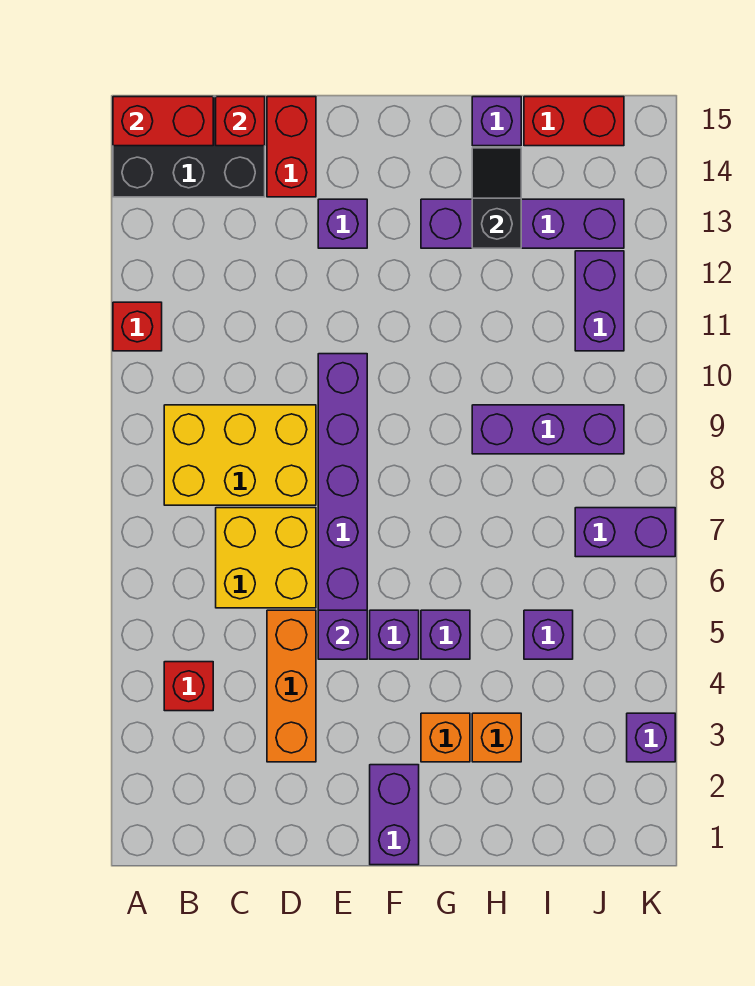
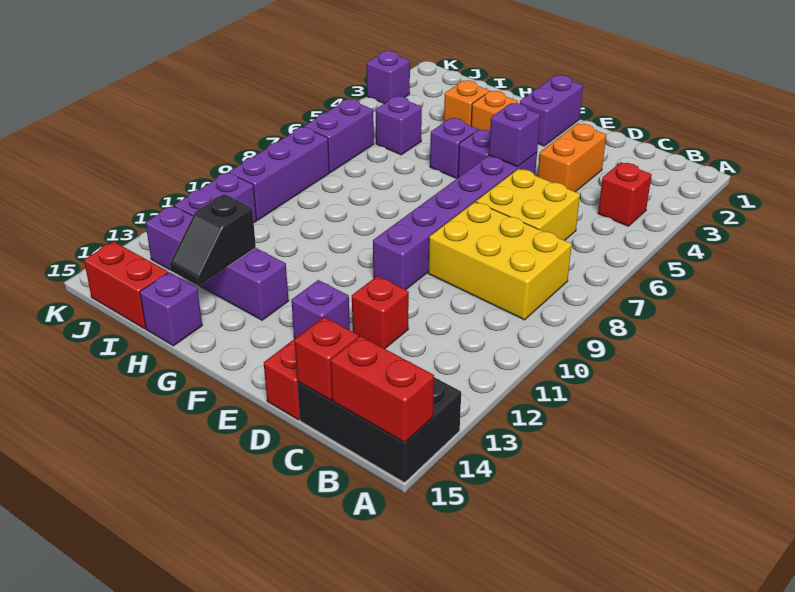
red 1x1 brick [113,302,162,351] -> red 1x1 brick moved to [352,276,409,349]
orange 1x3 brick [267,610,316,762] -> orange 1x2 brick [538,123,606,192]
purple 1x3 brick [472,405,624,454] -> purple 1x3 brick turned to [229,127,329,220]
purple 1x2 brick [575,508,675,557] -> purple 1x2 brick turned to [304,99,374,173]

